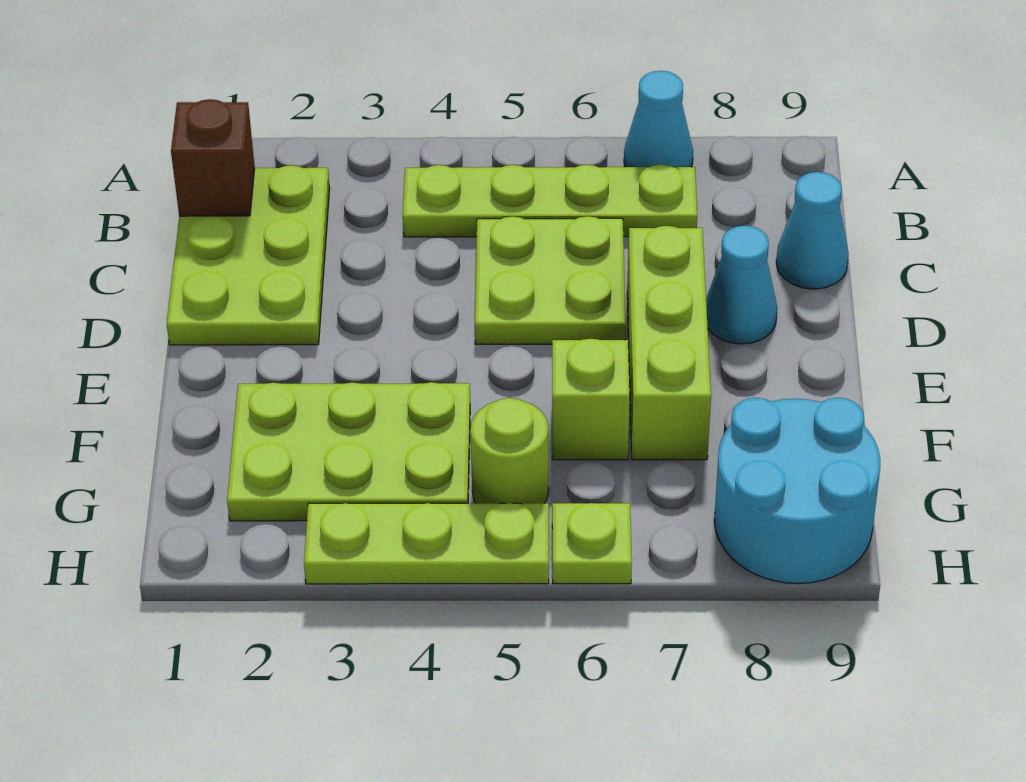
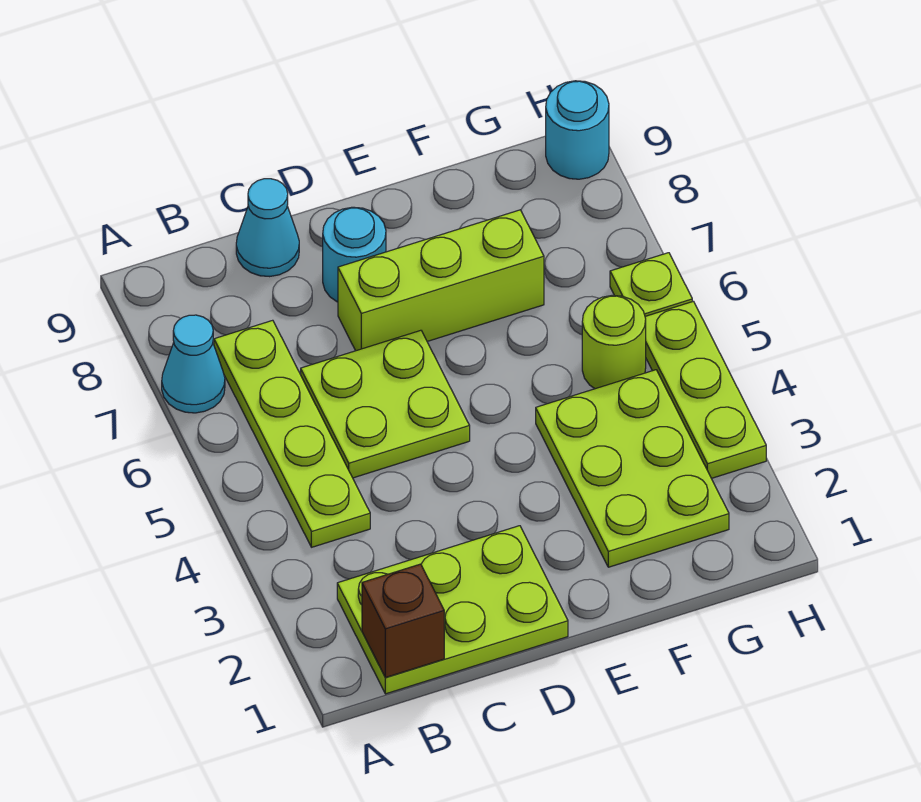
cyan 1x1 cone [706,226,777,344] -> cyan 1x1 round brick [323,207,386,302]
lime 1x1 brick [552,339,630,460] -> none
cyan 2x2 round brick [714,398,880,584] -> cyan 1x1 round brick [546,81,609,179]

